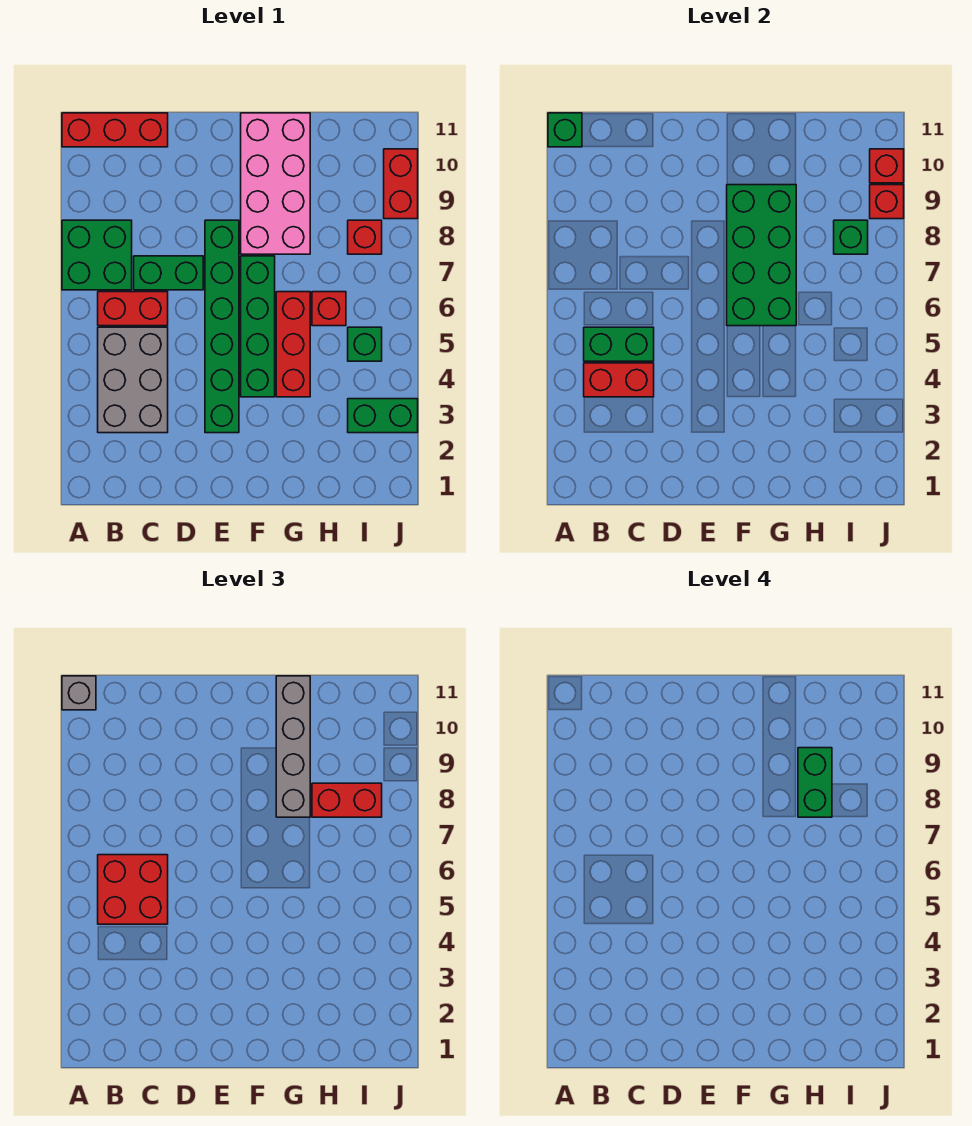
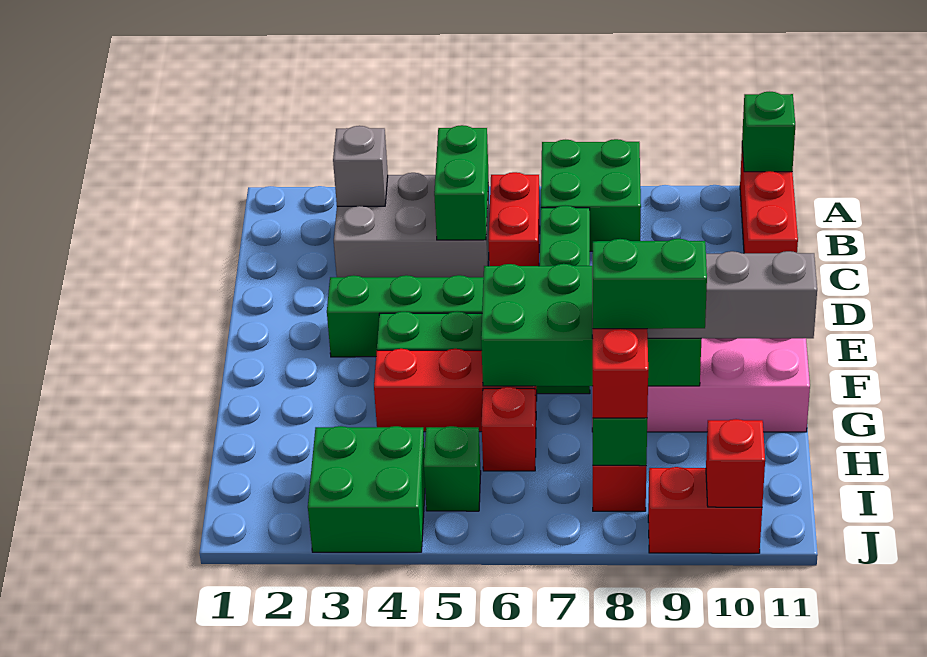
grey 1x1 brick [62,676,96,710] -> grey 1x1 brick moved to [333,126,388,206]
red 1x2 brick [584,363,654,397] -> none
red 2x2 brick [98,855,168,924] -> none
green 1x2 brick [348,399,418,433] -> green 2x2 brick [308,426,425,552]
red 1x1 brick [870,185,904,219] -> none

